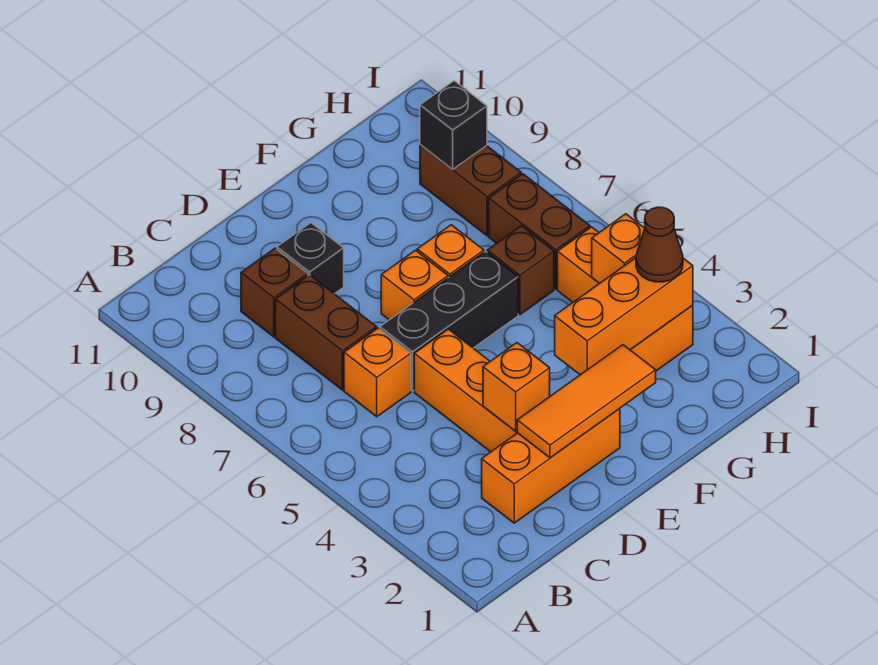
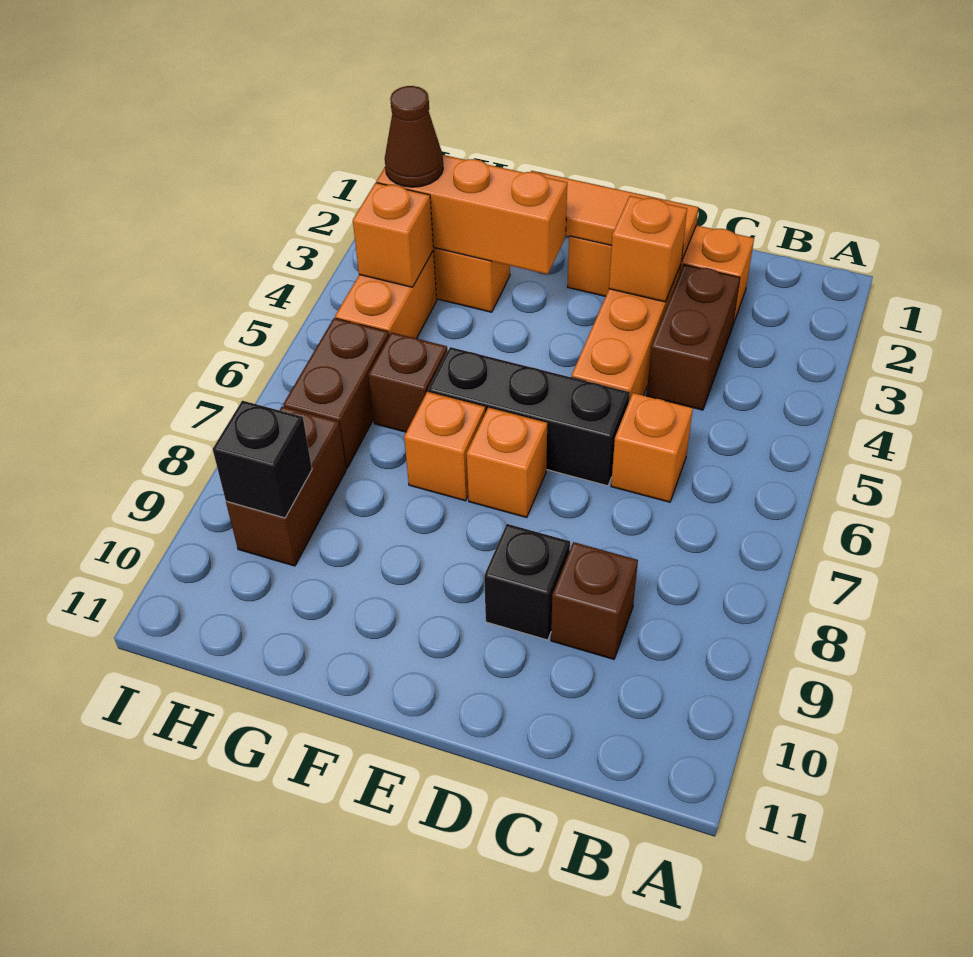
brown 1x2 brick [275,275,377,390] -> brown 1x2 brick moved to [646,265,740,410]

